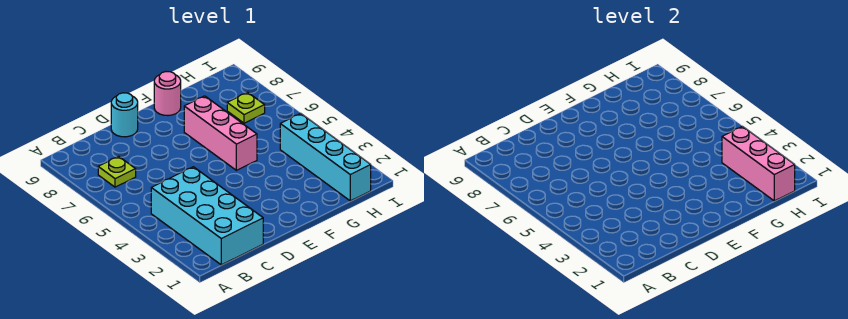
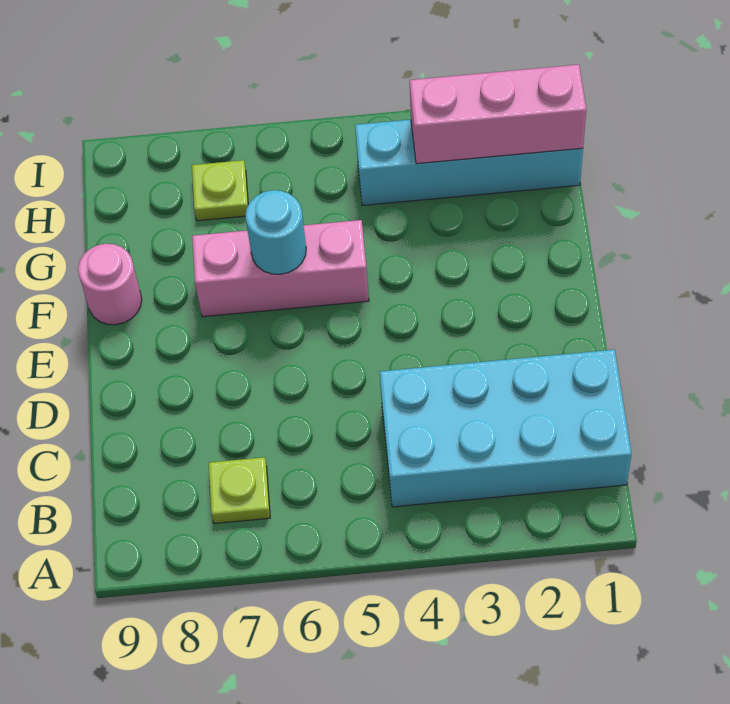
cyan 1x1 round brick [111,93,138,137] -> cyan 1x1 round brick moved to [245,190,306,274]

